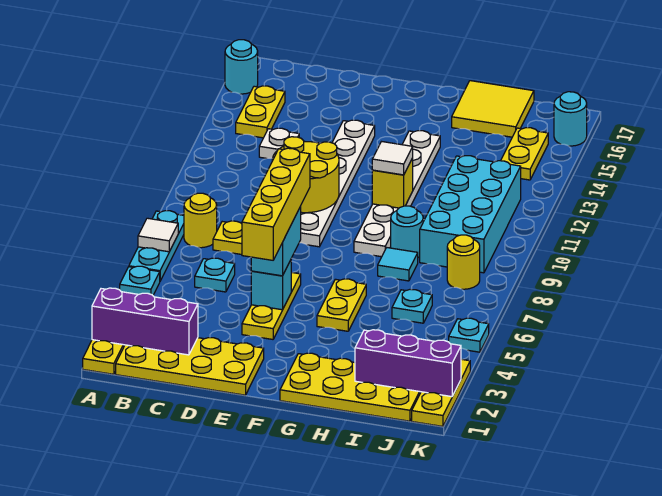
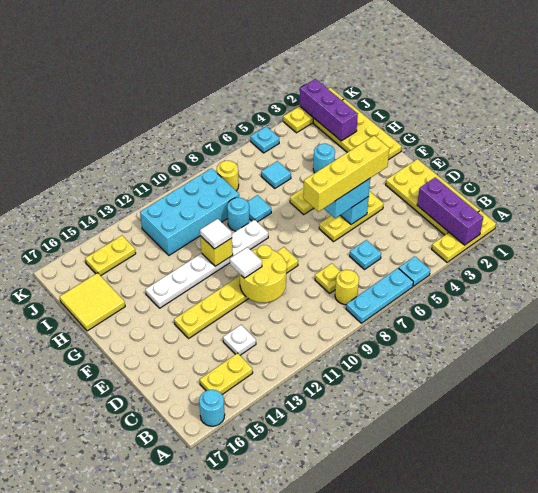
white 1x1 tile [138,218,178,252] -> white 1x1 tile moved to [230,247,262,278]
white 1x6 plate [299,120,375,247] -> yellow 1x6 plate [174,247,298,338]
cyan 1x1 plate [392,289,432,323] -> cyan 1x1 tile [261,161,291,188]
cyan 1x1 round brick [554,92,587,146] -> cyan 1x1 round brick moved to [313,144,335,173]

